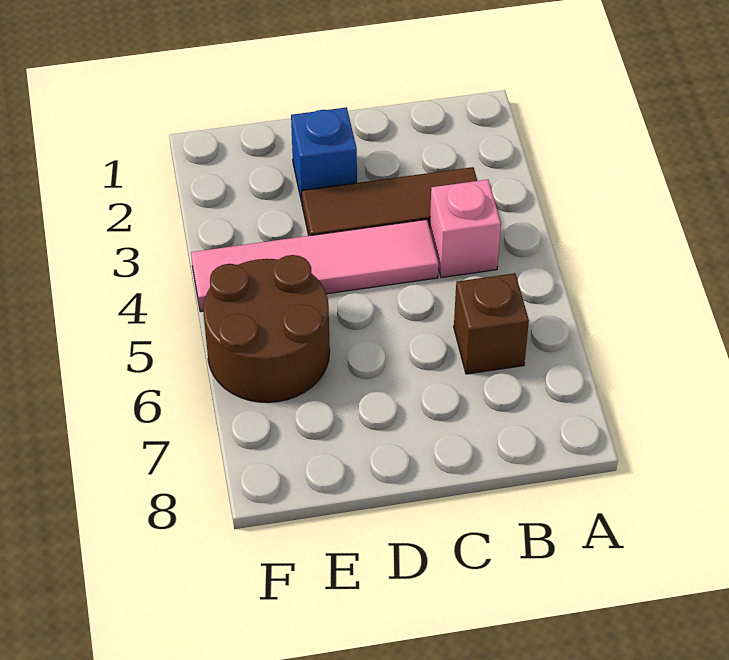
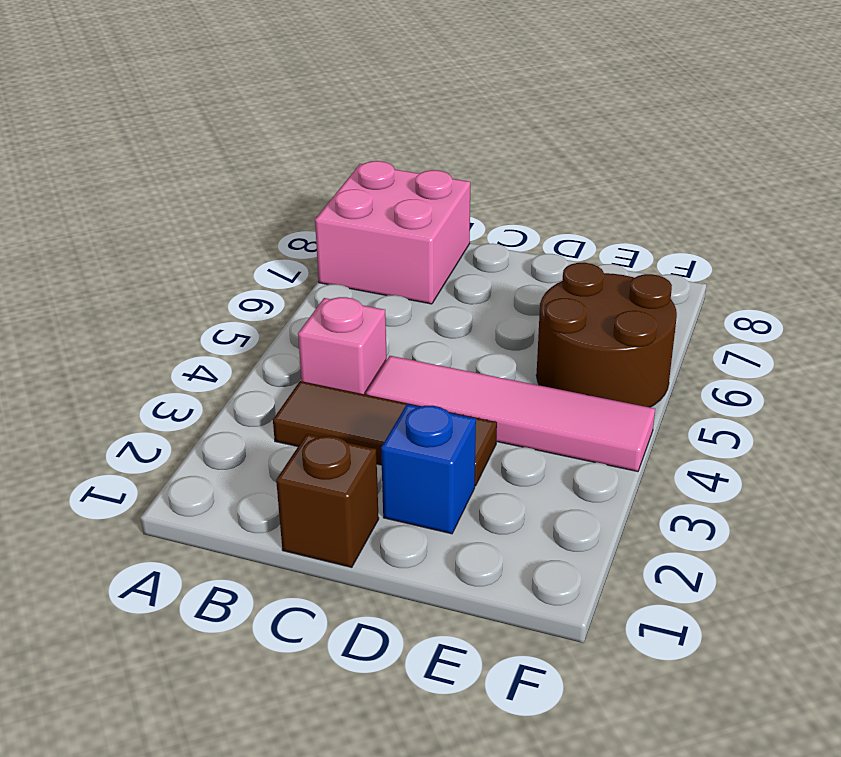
none -> pink 2x2 brick [315,161,470,304]
brown 1x1 brick [454,273,529,374] -> brown 1x1 brick moved to [276,434,379,567]

